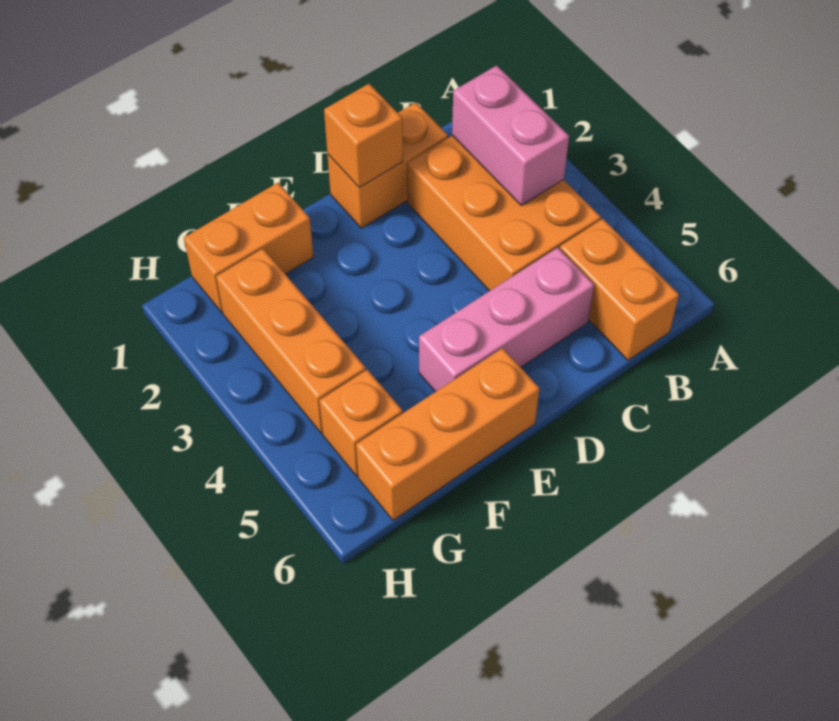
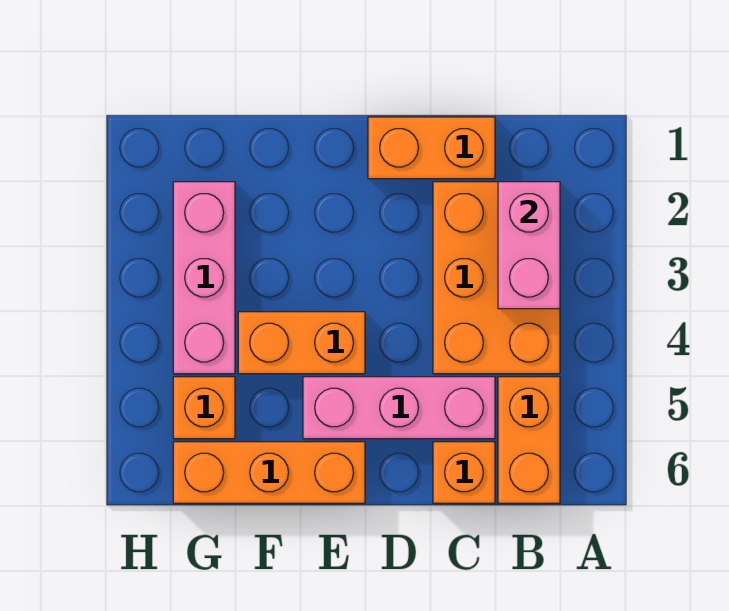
orange 1x1 brick [324,84,403,188] -> orange 1x1 brick moved to [433,442,495,503]
orange 1x2 brick [184,183,314,313] -> orange 1x2 brick moved to [238,312,365,374]
orange 1x3 brick [216,249,366,433] -> pink 1x3 brick [173,182,235,374]

